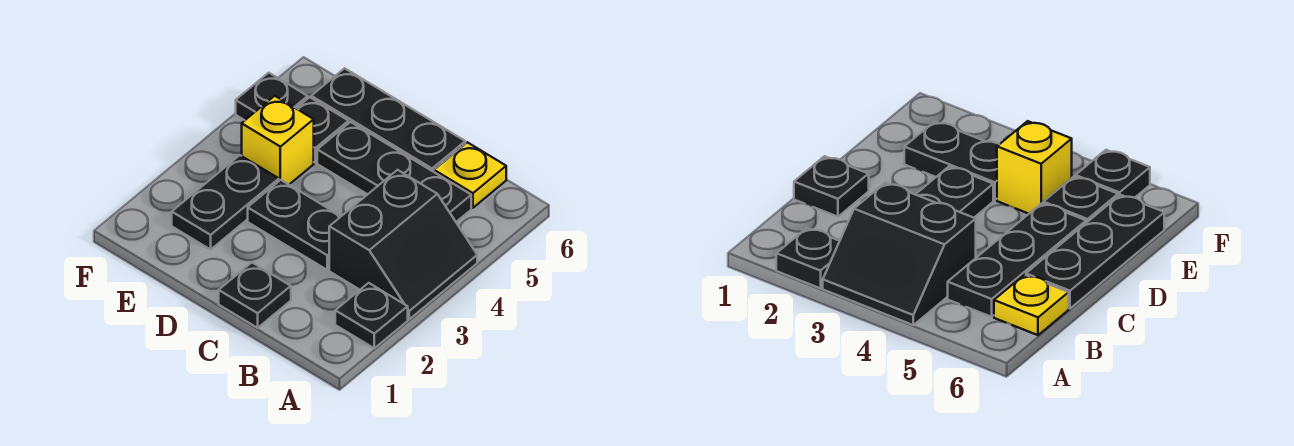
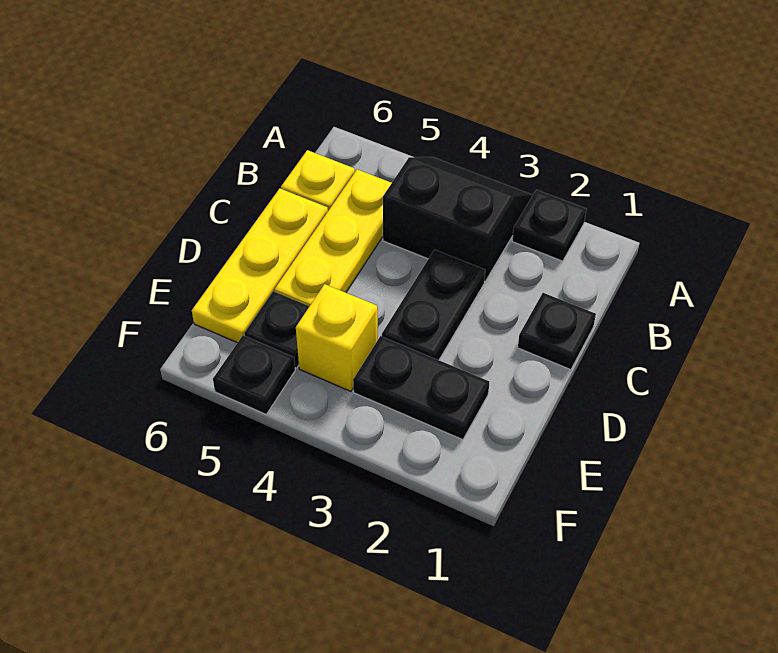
black 1x3 plate [317,122,471,222] -> yellow 1x3 plate [275,169,391,306]
black 1x3 plate [311,68,465,172] -> yellow 1x3 plate [192,189,328,343]

